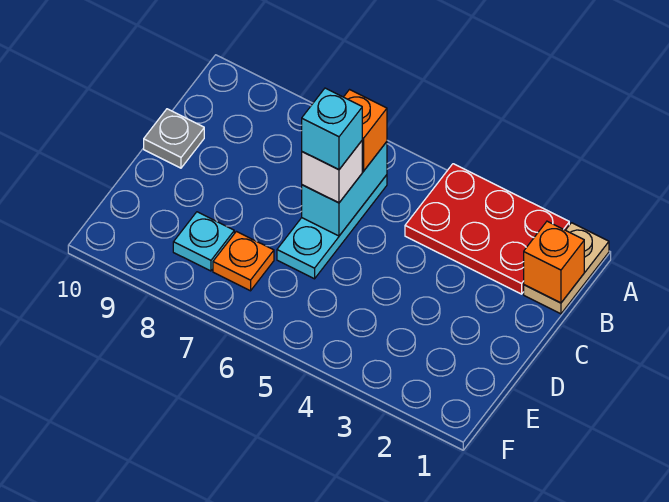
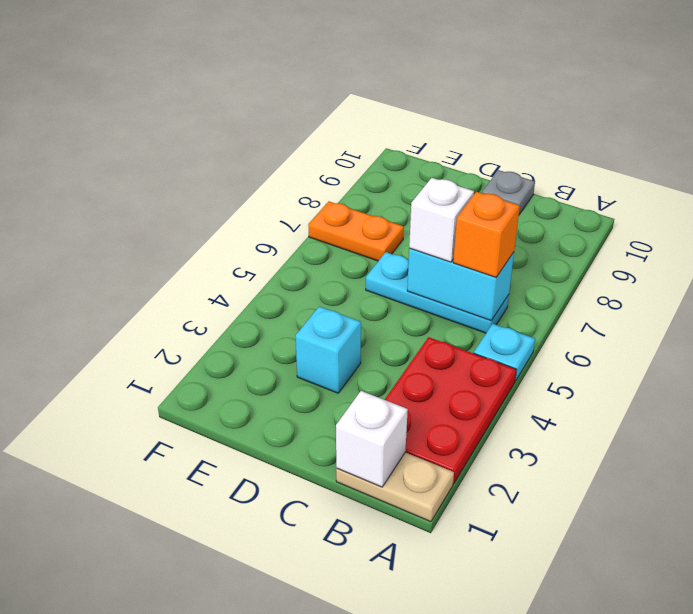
orange 1x1 brick [524,221,584,303] -> white 1x1 brick [336,391,408,487]
cyan 1x1 brick [302,88,362,170] -> cyan 1x1 brick moved to [296,306,361,393]
orange 1x1 plate [213,231,274,291] -> orange 1x2 plate [308,201,404,261]
cyan 1x1 plate [173,212,234,271] -> cyan 1x1 plate moved to [474,324,535,381]

